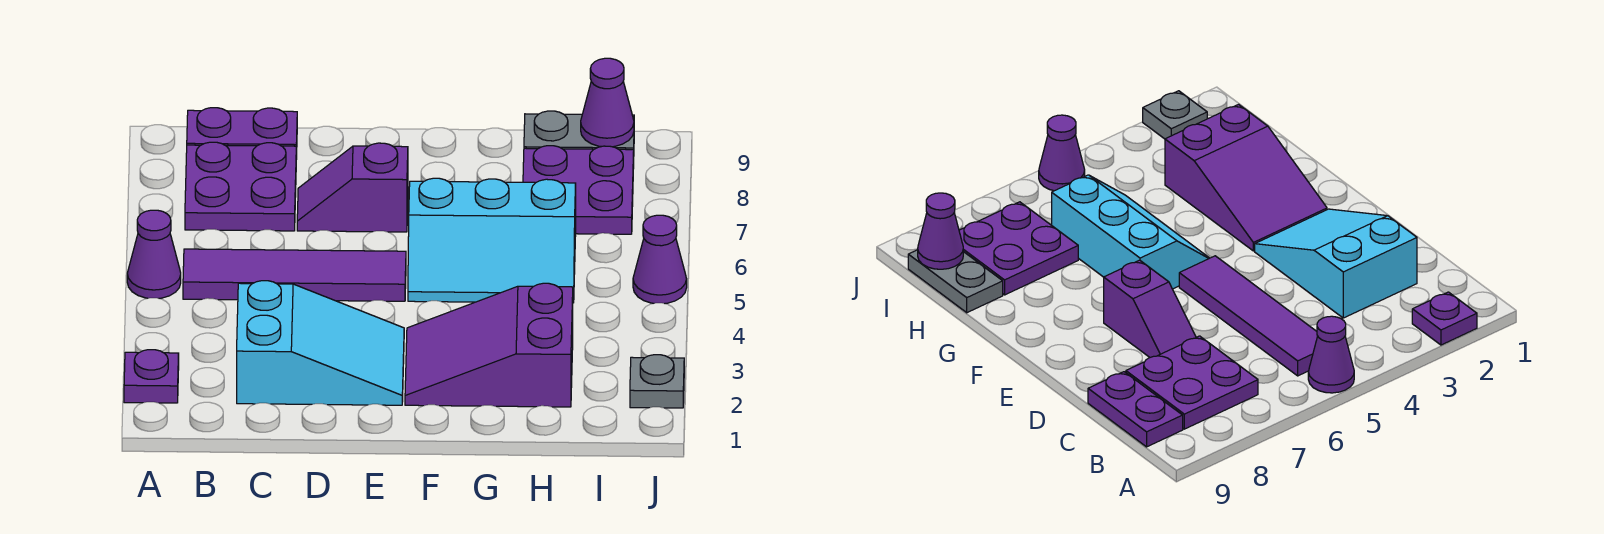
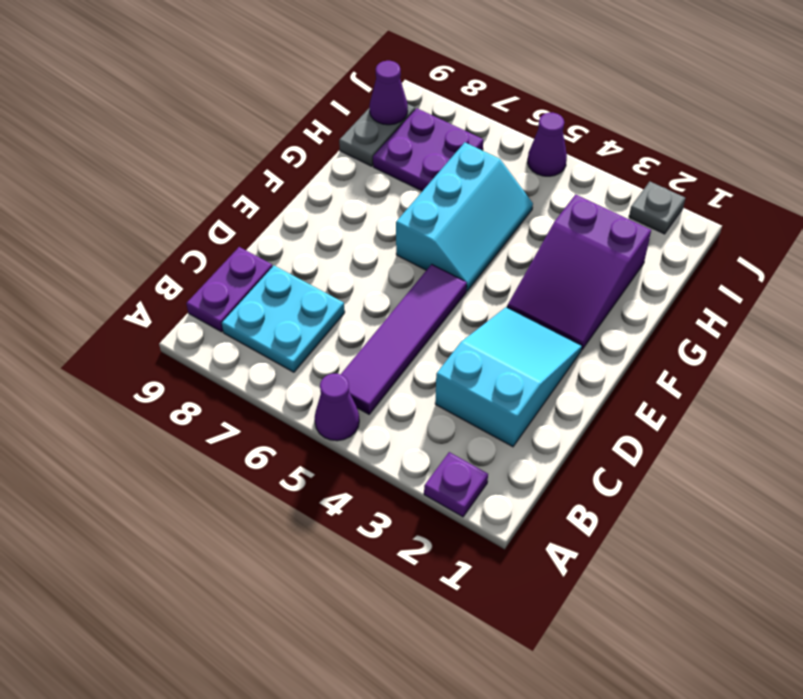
purple 2x2 plate [185,142,296,231] -> cyan 2x2 plate [222,266,345,372]
purple 1x2 slope [297,143,408,232] -> none

